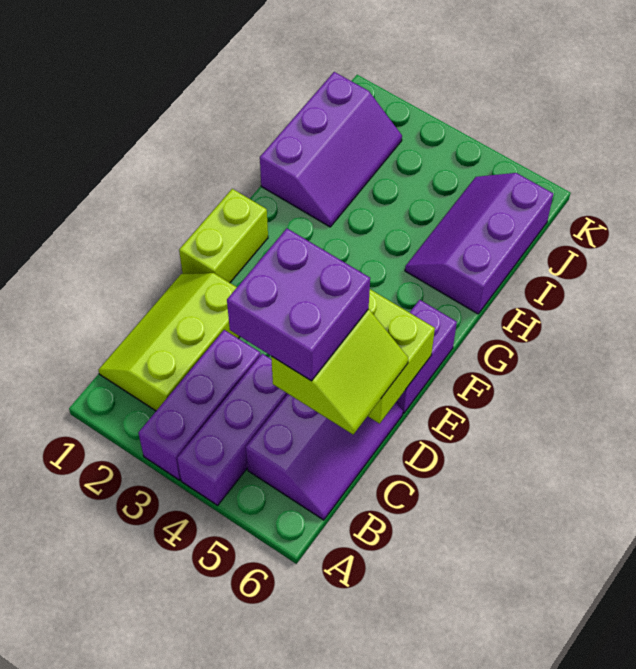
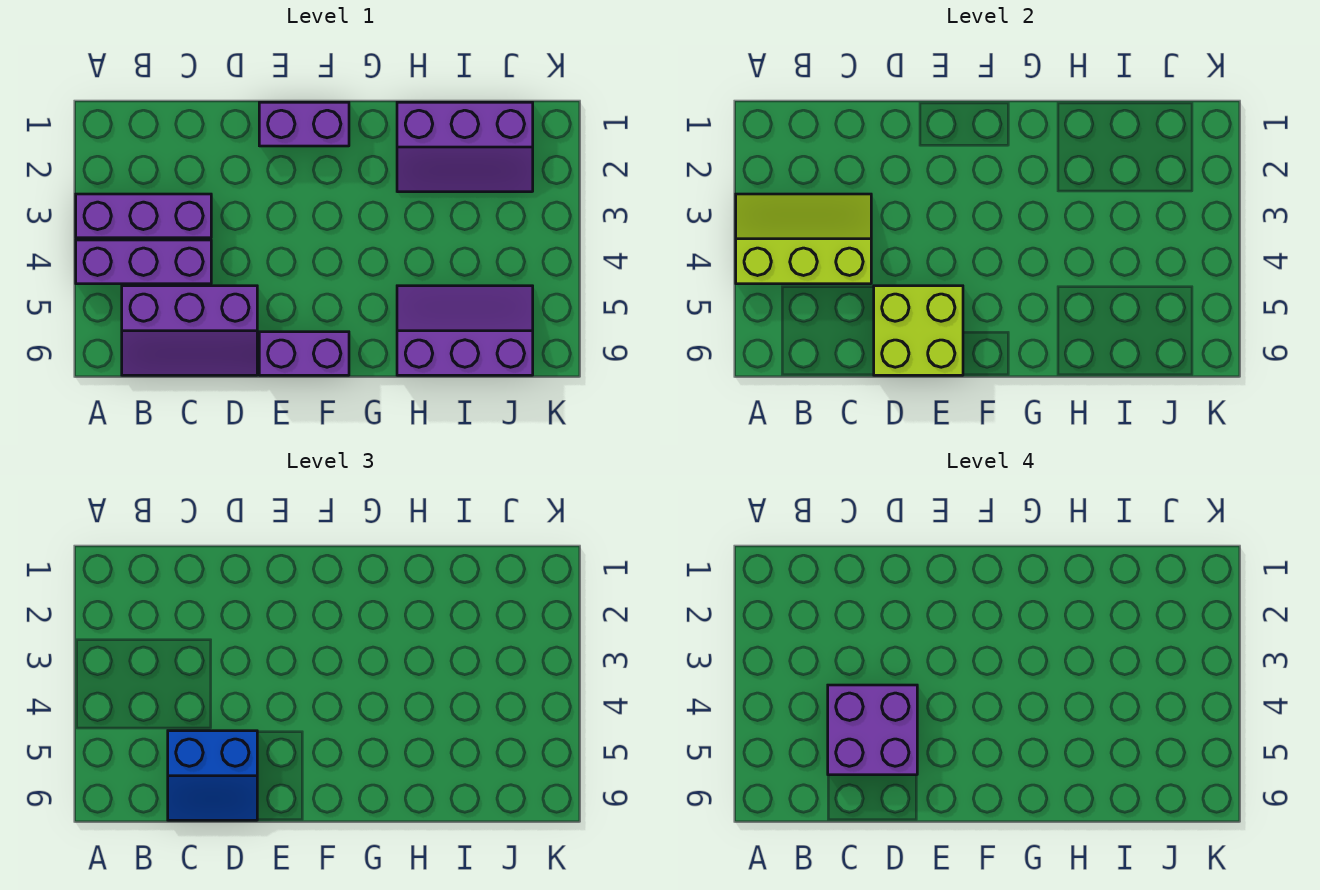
lime 2x3 slope [99,273,240,411] -> lime 2x3 slope moved to [736,194,871,284]
lime 2x2 slope [271,309,408,434] -> blue 2x2 slope [168,731,257,820]
lime 1x2 brick [179,189,268,283] -> purple 1x2 brick [259,102,349,146]

